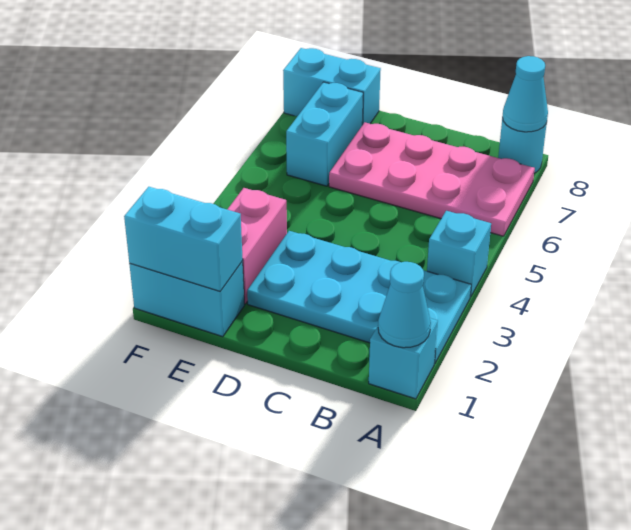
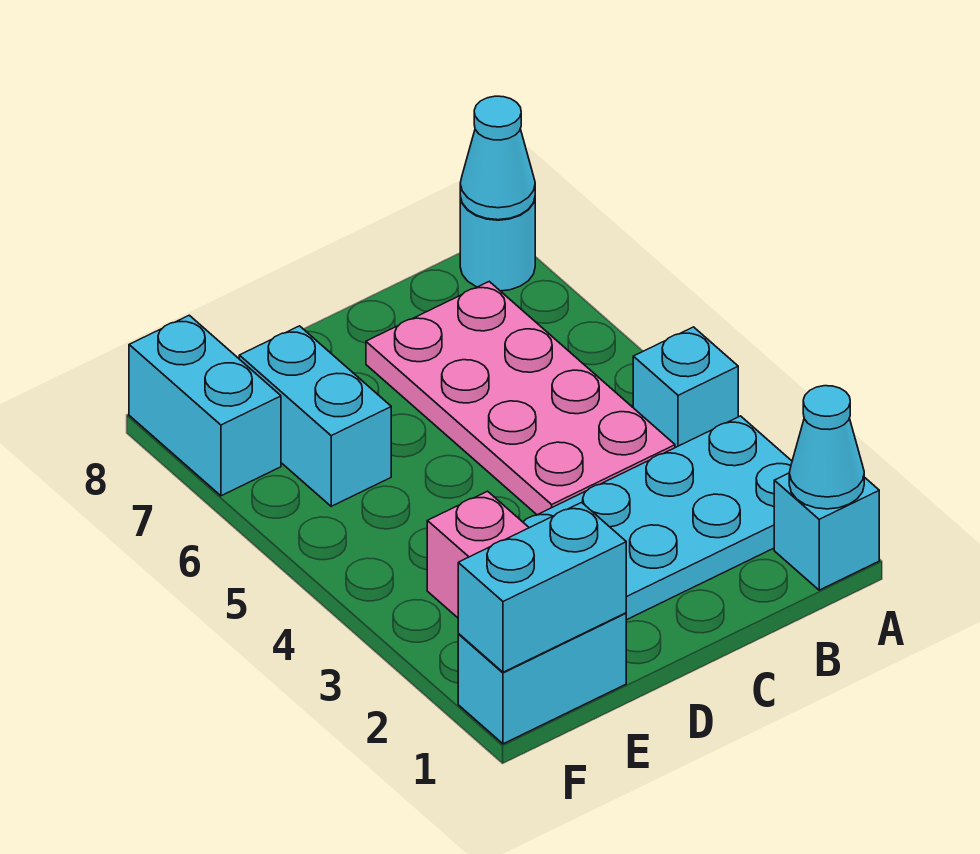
pink 2x4 plate [329,122,535,236] -> pink 2x4 plate turned to [366,281,675,515]
cyan 1x2 brick [283,48,381,125] -> cyan 1x2 brick turned to [129,315,281,496]

